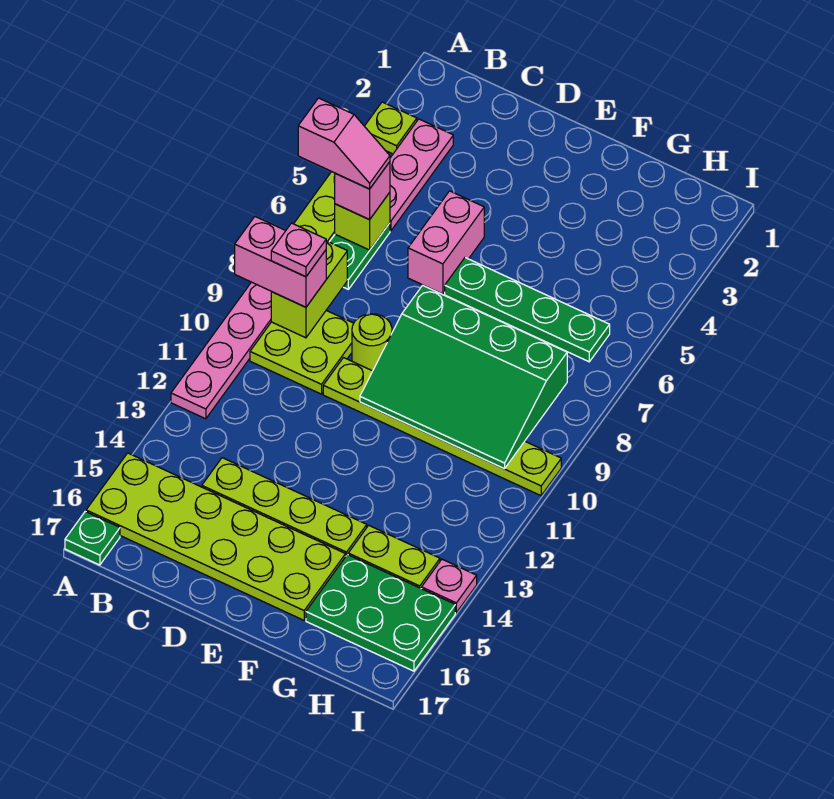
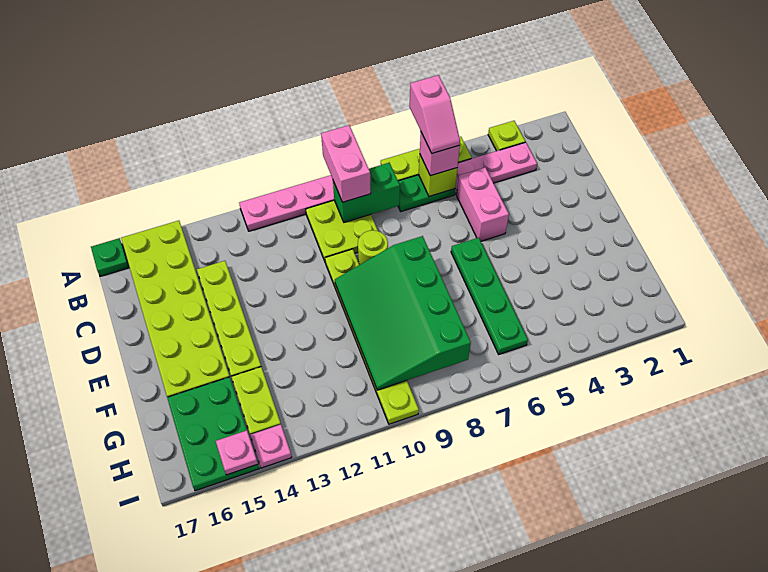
lime 1x2 brick [271,241,347,338] -> green 1x2 brick [333,163,400,222]
pink 1x1 plate [271,223,326,277] -> pink 1x1 plate moved to [216,430,258,475]
pink 1x2 brick [408,191,484,294] -> pink 1x2 brick turned to [457,168,509,241]

